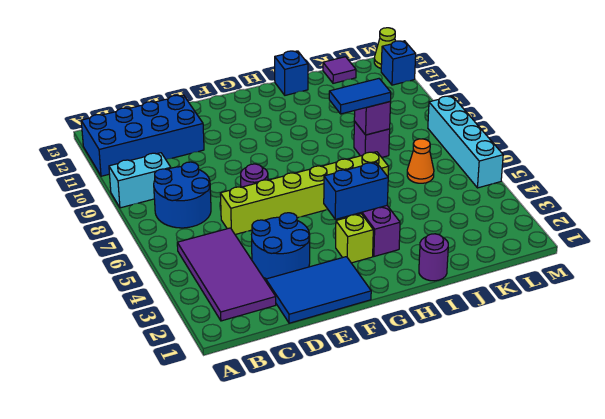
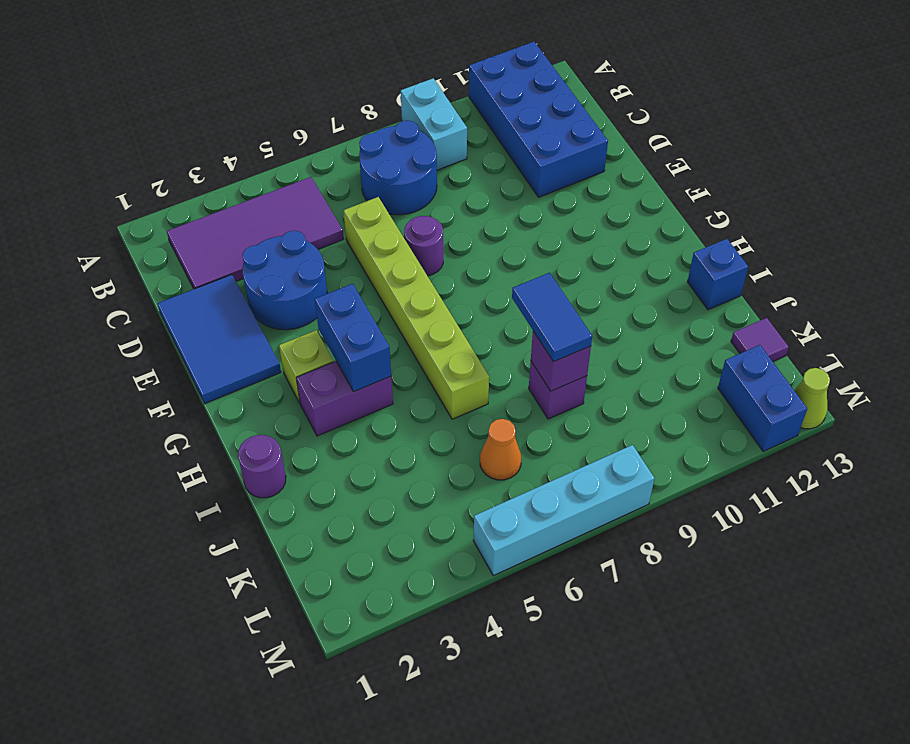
blue 1x1 brick [381,41,416,85] -> blue 1x2 brick [718,345,807,452]

